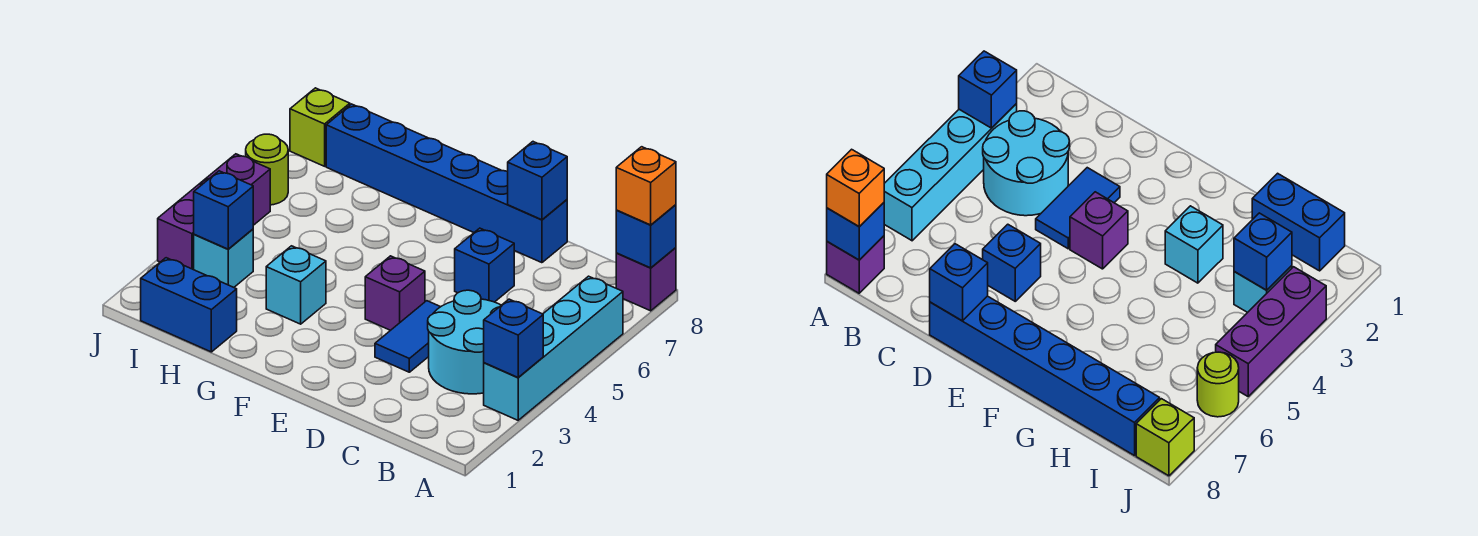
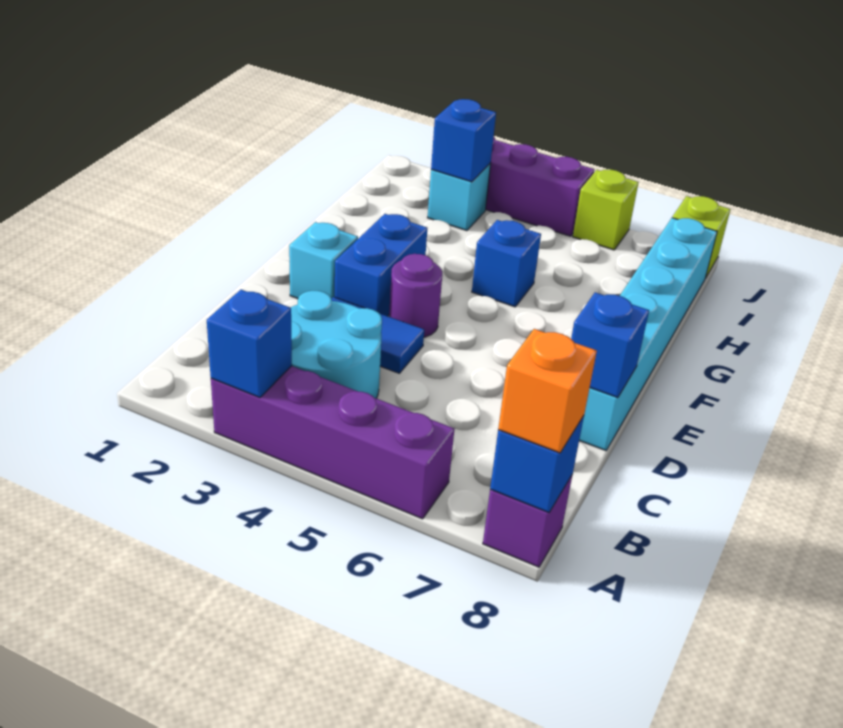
cyan 1x4 brick [484,276,623,420] -> purple 1x4 brick [211,366,454,519]
blue 1x1 brick [455,228,514,302] -> blue 1x1 brick moved to [472,220,541,307]
blue 1x6 brick [326,104,567,263] -> cyan 1x6 brick [579,218,717,451]
purple 1x1 brick [365,256,425,330] -> purple 1x1 round brick [389,254,442,337]
cyan 1x1 brick [266,246,326,324] -> cyan 1x1 brick moved to [289,222,358,299]
blue 1x2 brick [141,258,237,352] -> blue 1x2 brick moved to [335,214,427,316]
lime 1x1 round brick [246,134,288,205] -> lime 1x1 brick [573,170,639,250]

